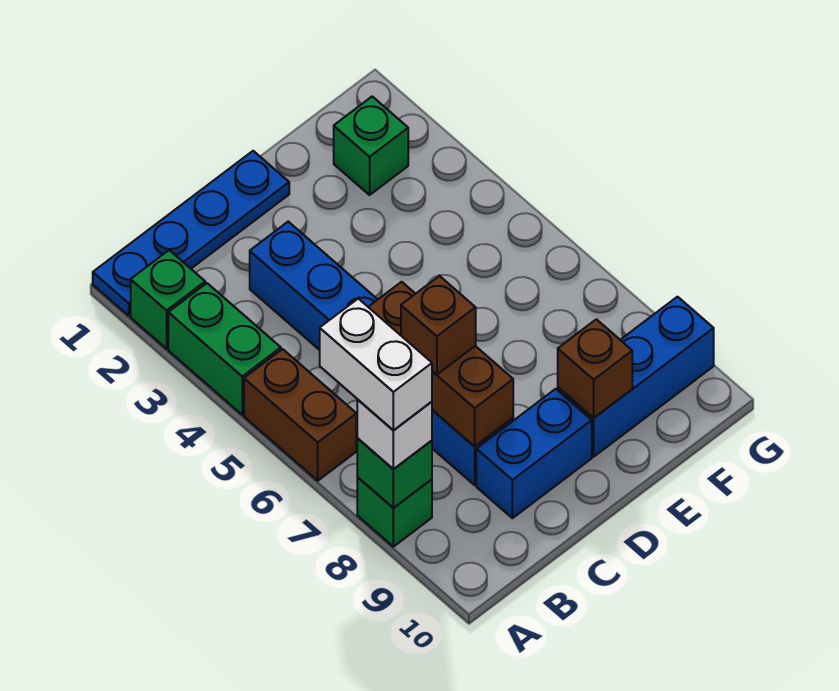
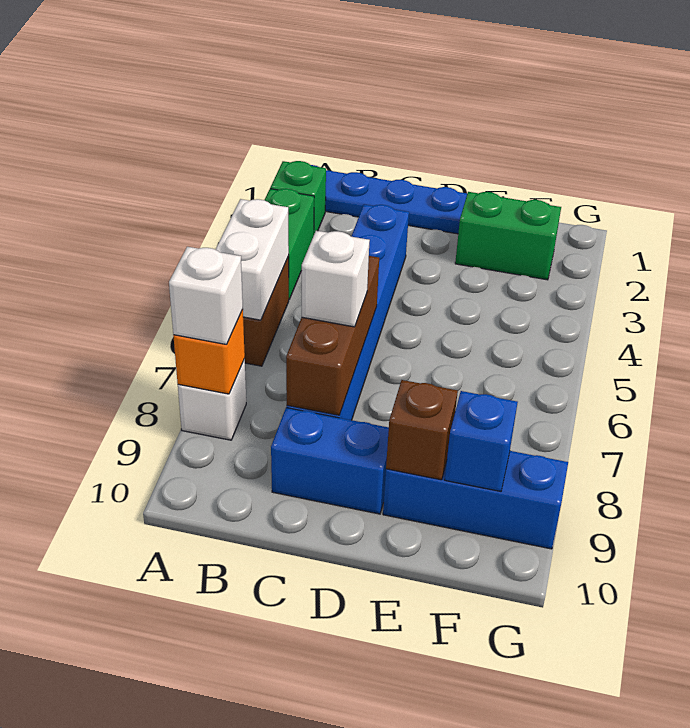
white 1x2 brick [320,299,432,430] -> white 1x2 brick moved to [215,199,289,320]
green 1x1 brick [357,477,432,547] -> white 1x1 brick [178,359,246,440]
green 1x1 brick [357,439,432,508] -> orange 1x1 brick [173,309,245,394]
brown 1x1 brick [401,276,476,375] -> white 1x1 brick [302,231,370,327]
green 1x1 brick [334,96,408,195] -> green 1x2 brick [455,192,561,280]
none -> blue 1x1 brick [445,391,518,491]

